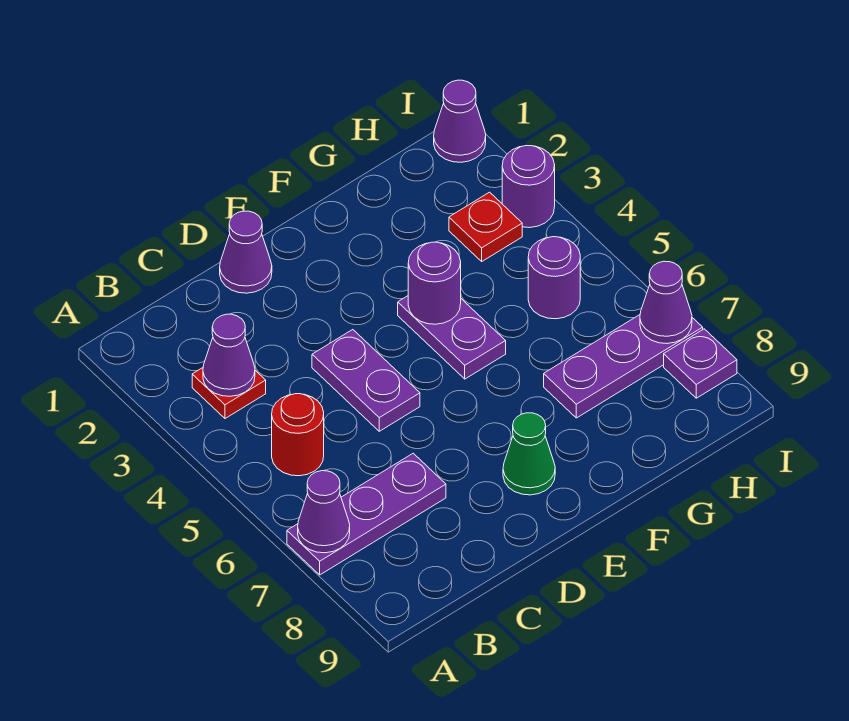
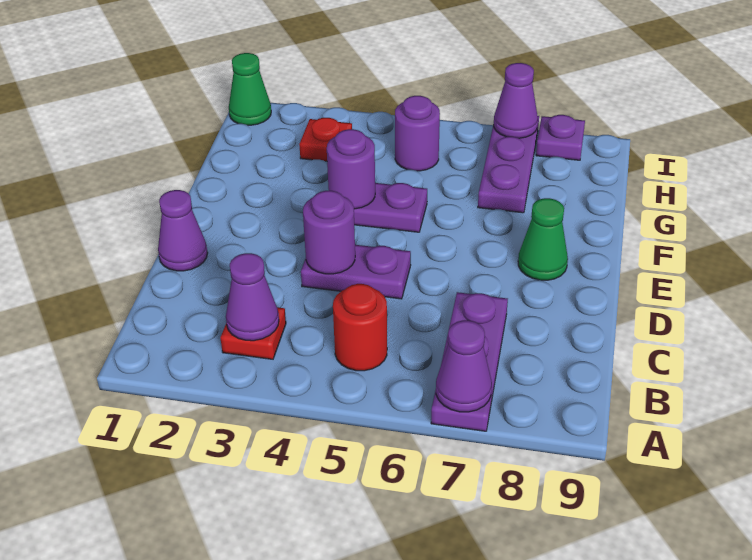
purple 1x1 cone [434,80,486,162] -> green 1x1 cone [229,53,271,125]
purple 1x1 round brick [502,146,555,228] -> purple 1x1 round brick moved to [303,191,355,274]

